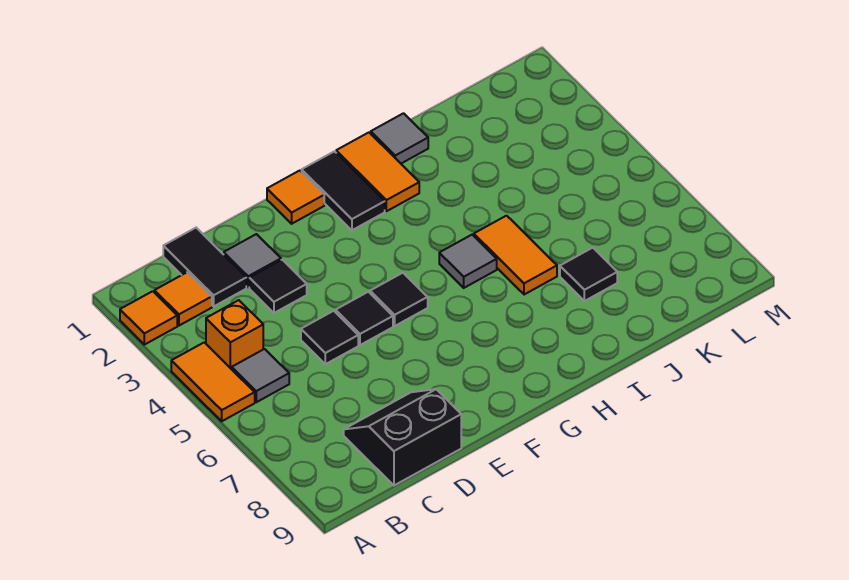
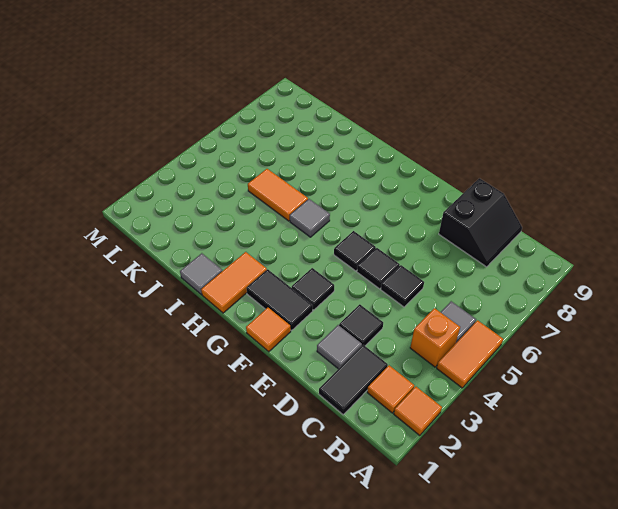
black 2x2 slope [344,389,461,485] -> black 2x2 slope turned to [439,178,522,267]
black 1x2 tile [302,151,385,230] -> black 1x2 tile turned to [246,269,313,330]
orange 1x2 tile [474,216,557,295] -> orange 1x2 tile turned to [248,169,308,221]
black 1x1 tile [560,248,617,301] -> black 1x1 tile moved to [292,268,334,310]

